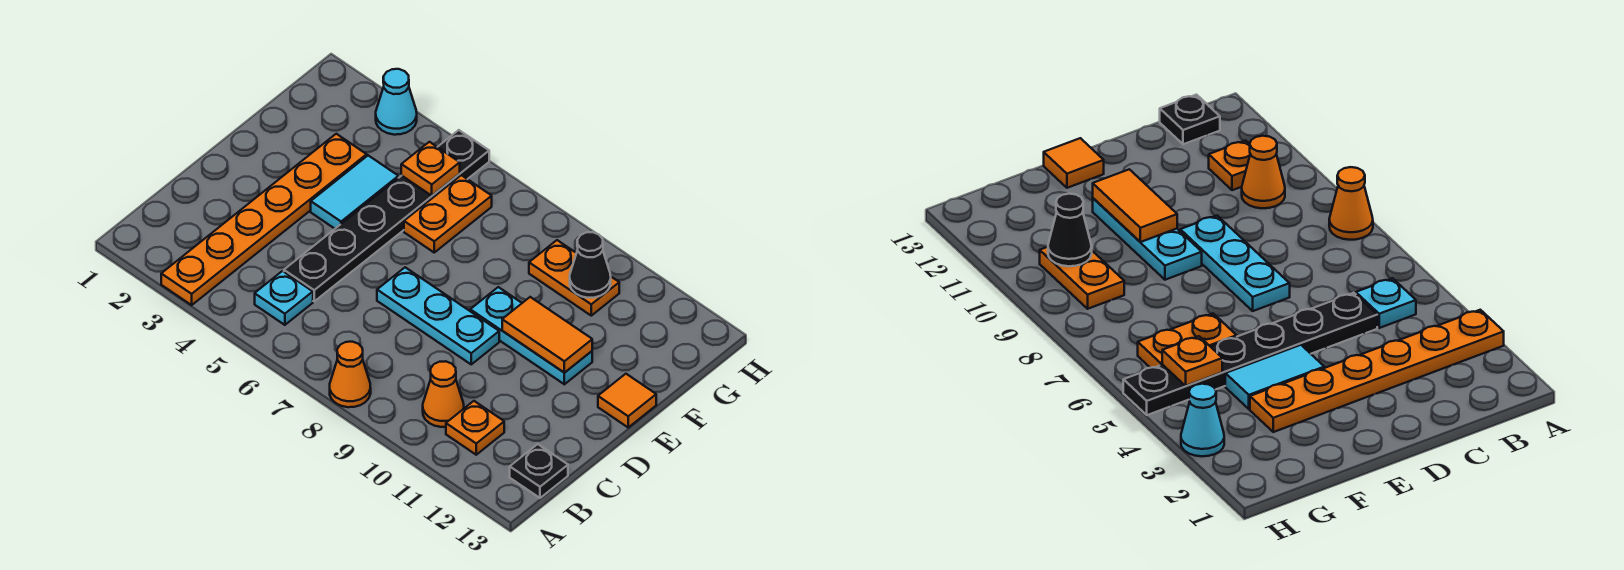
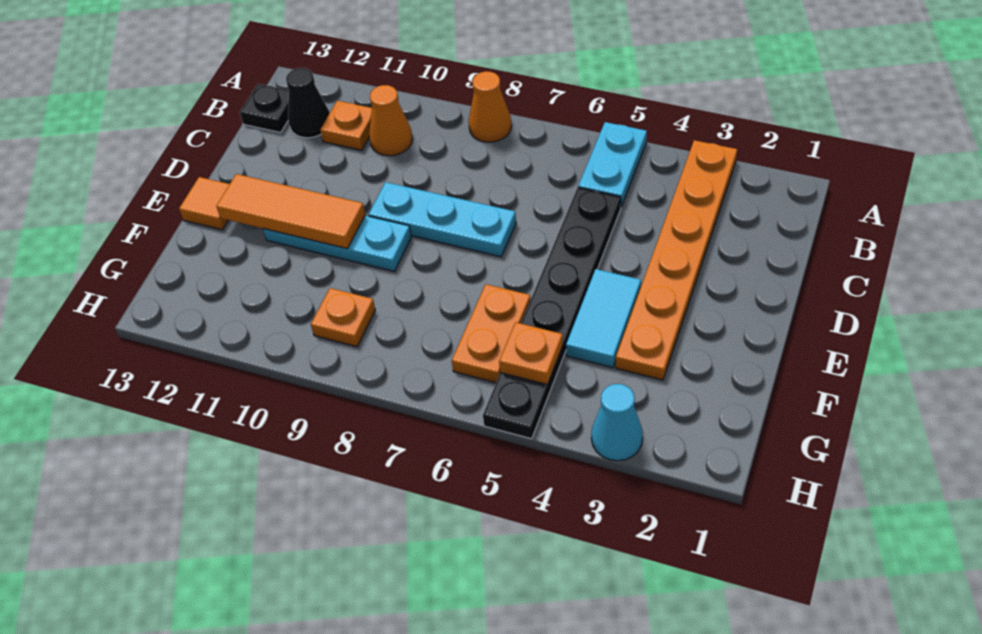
cyan 1x1 plate [255,271,313,325] -> cyan 1x2 plate [578,122,647,207]
orange 1x2 tile [502,297,592,373] -> orange 1x3 tile [216,174,365,249]
orange 1x2 plate [529,240,619,316] -> orange 1x1 plate [311,288,375,347]
black 1x1 cone [570,232,611,298] -> black 1x1 cone moved to [286,68,330,138]

